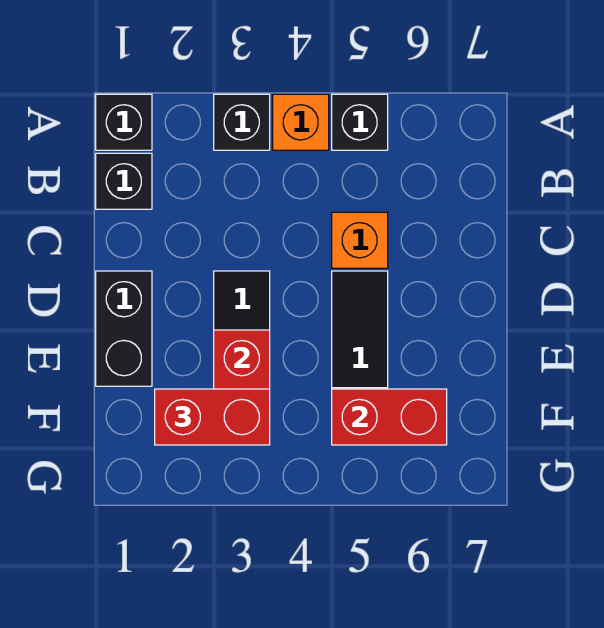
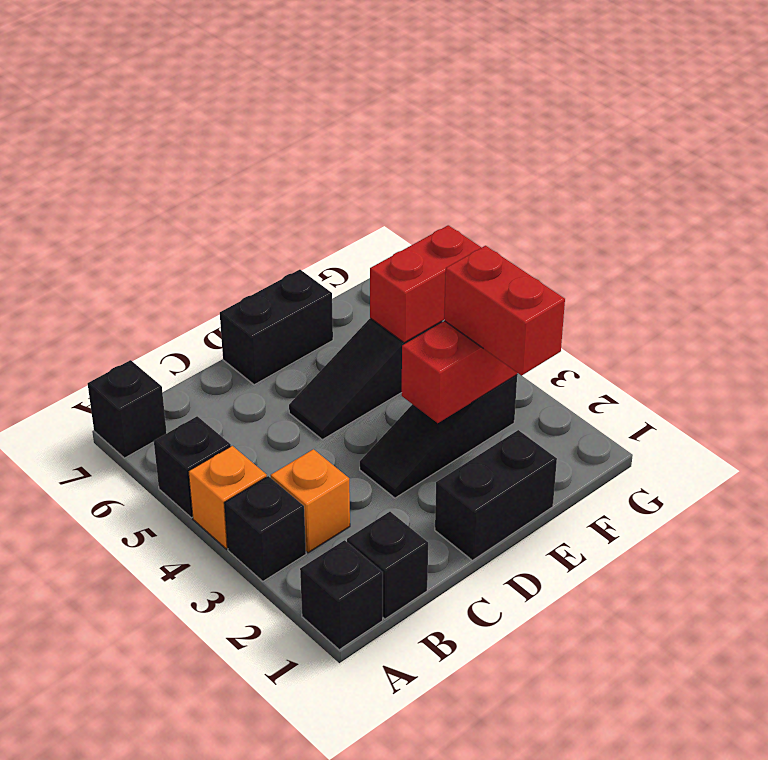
none -> black 1x1 brick [88,360,167,458]
orange 1x1 brick [332,212,388,268] -> orange 1x1 brick moved to [271,449,350,553]
none -> black 1x2 brick [220,270,333,385]
red 1x2 brick [332,389,447,445] -> red 1x2 brick turned to [370,225,481,343]

